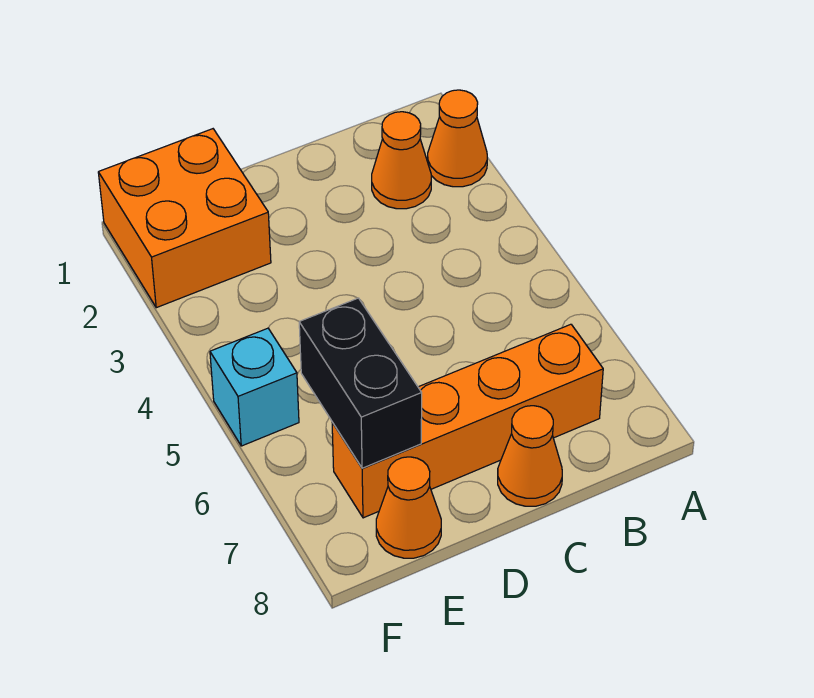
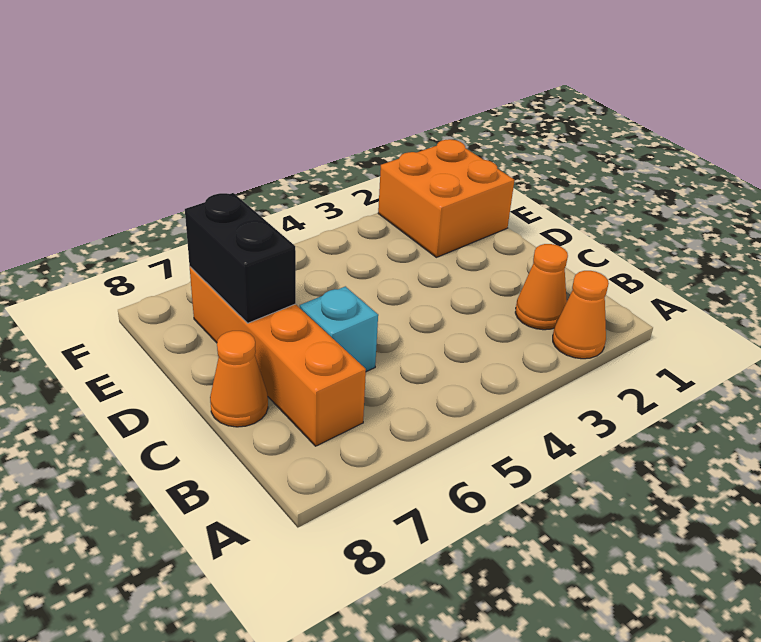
black 1x2 brick [299,298,422,468] -> black 1x2 brick turned to [185,193,296,323]
orange 1x1 cone [376,457,441,558] -> none
cyan 1x1 brick [210,328,299,446] -> cyan 1x1 brick moved to [300,286,378,372]

